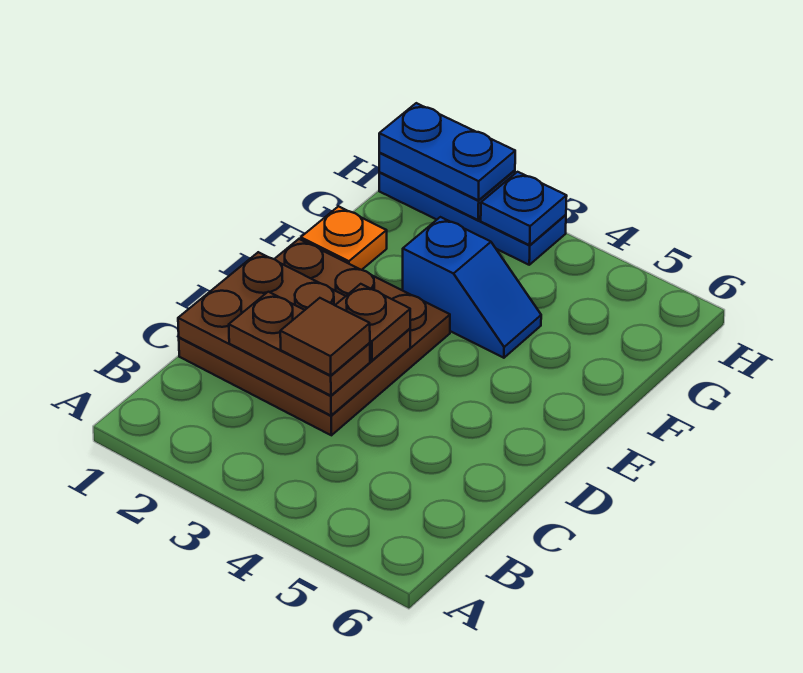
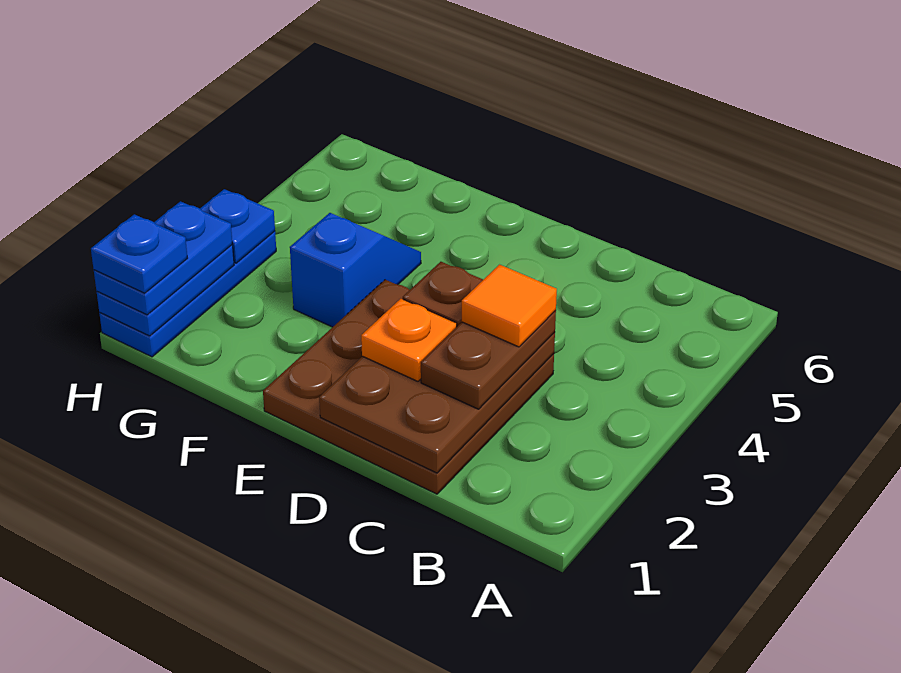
brown 1x1 tile [280,298,370,376] -> orange 1x1 tile [462,265,557,347]
orange 1x1 plate [301,206,387,270] -> orange 1x1 plate moved to [361,299,457,381]
none -> blue 1x1 plate [91,214,187,293]

